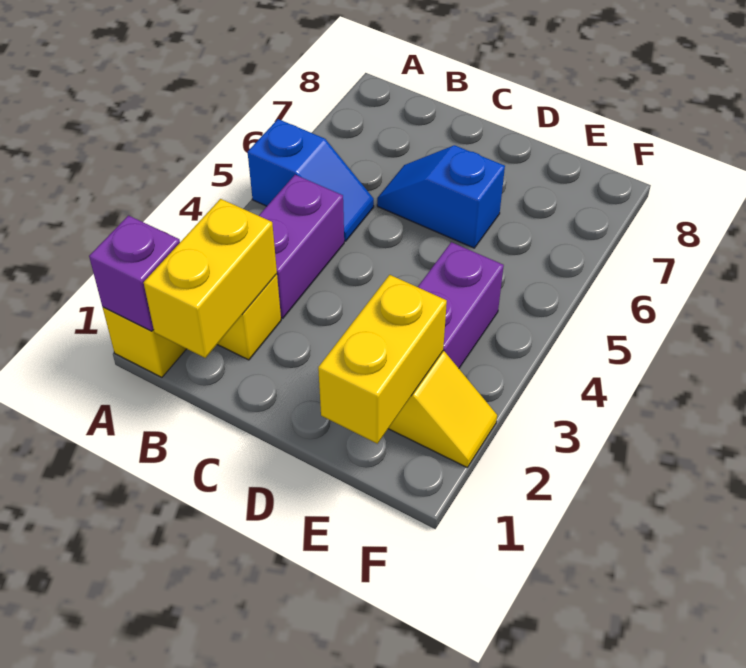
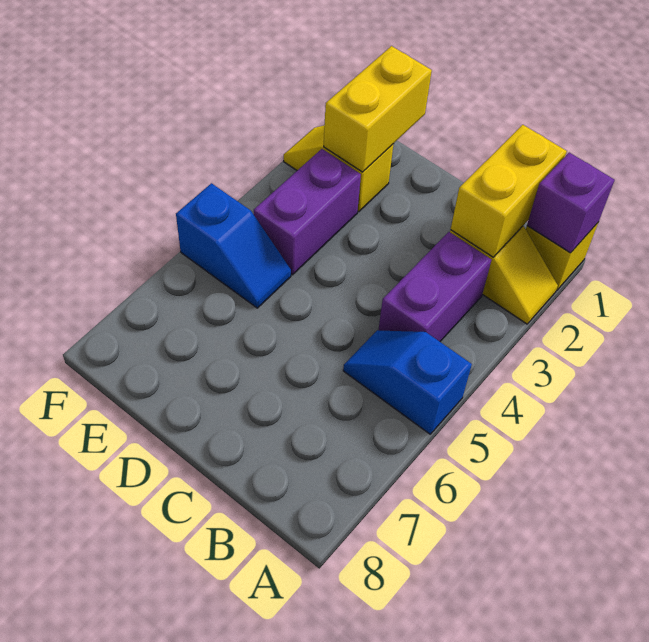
blue 1x2 slope [377,145,505,248] -> blue 1x2 slope moved to [176,183,291,308]

